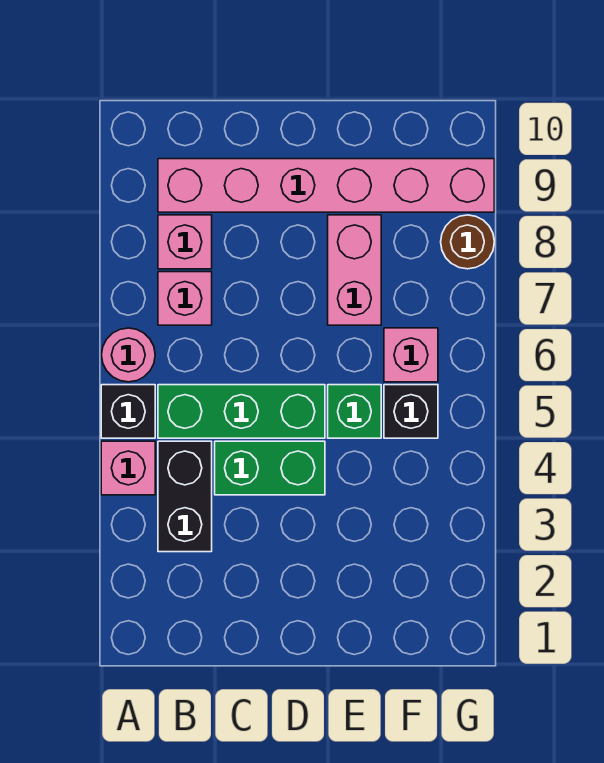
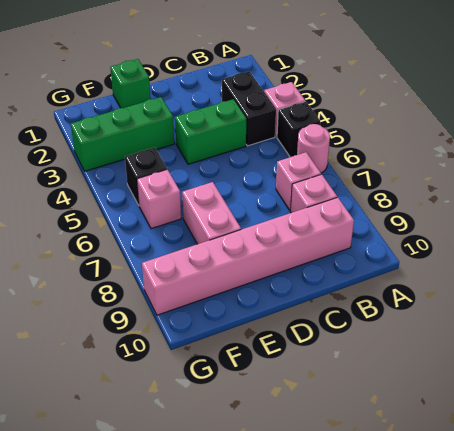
green 1x3 brick [158,385,325,438] -> green 1x3 brick moved to [71,97,174,171]
green 1x1 brick [328,385,381,438] -> green 1x1 brick moved to [110,59,151,108]
brown 1x1 round brick [441,215,494,269] -> none

